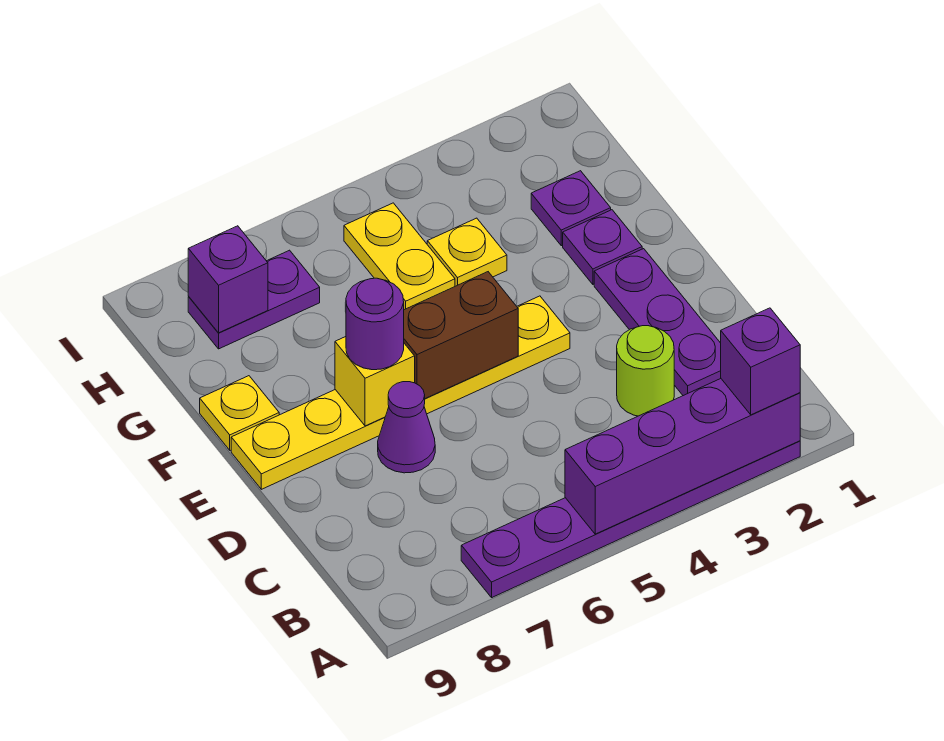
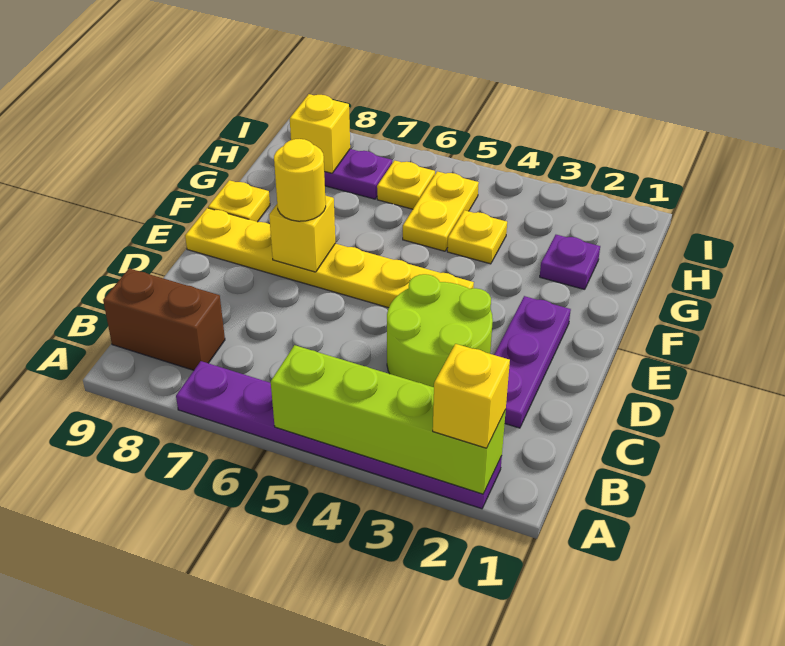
purple 1x4 brick [565,379,800,534] -> lime 1x4 brick [271,345,506,494]
purple 1x1 brick [721,308,800,415] -> yellow 1x1 brick [433,344,510,448]
lime 1x1 round brick [617,326,674,416] -> lime 2x2 round brick [387,274,493,387]
purple 1x1 cone [378,382,435,473] -> none
brown 1x2 brick [404,272,518,399] -> brown 1x2 brick moved to [103,268,225,370]
purple 1x1 round brick [346,278,404,370] -> yellow 1x1 round brick [274,139,326,221]
purple 1x1 plate [563,210,642,284] -> none
none -> yellow 1x1 plate [377,160,435,209]
purple 1x1 brick [188,226,268,333] -> yellow 1x1 brick [290,94,350,173]

